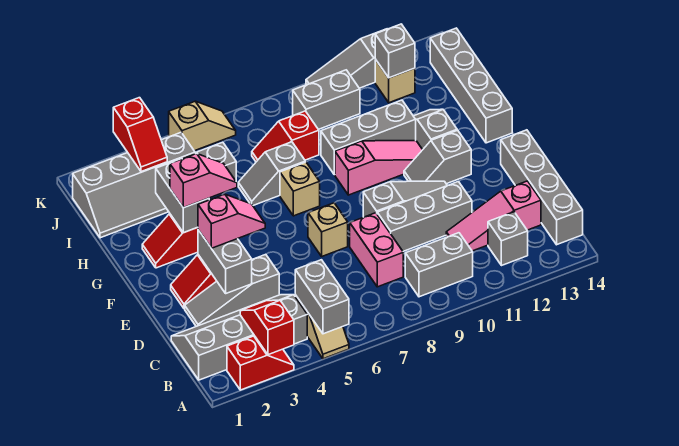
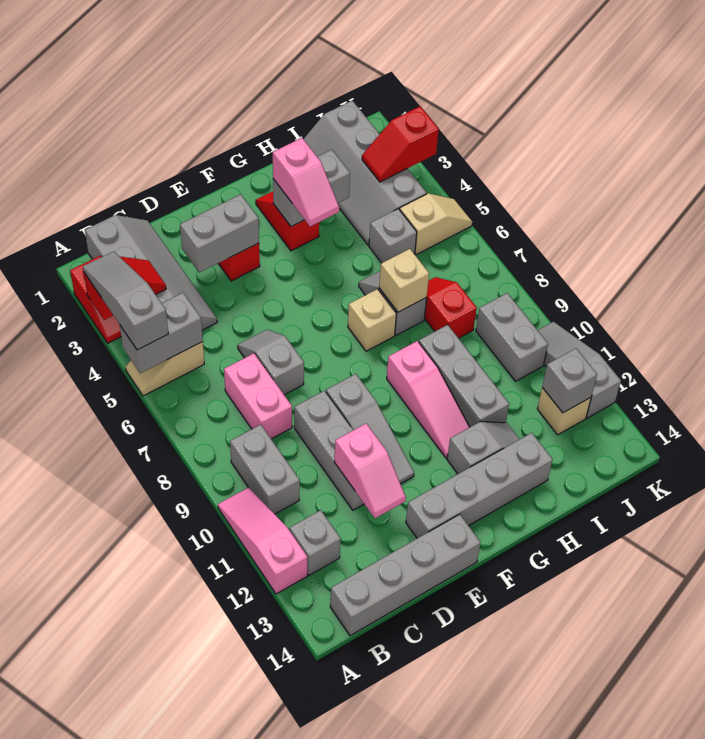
pink 1x2 brick [350,213,403,287] -> pink 1x2 brick turned to [224,353,292,439]
pink 1x3 slope [446,181,541,251] -> pink 1x3 slope moved to [218,487,307,594]
grey 1x3 slope [185,254,279,326] -> grey 1x3 slope moved to [83,251,168,350]
pink 1x2 slope [198,194,265,248] -> pink 1x2 slope moved to [334,424,406,518]
tan 1x1 brick [308,203,348,256] -> tan 1x1 brick moved to [379,249,429,312]
grey 1x2 slope [404,130,471,184] -> grey 1x2 slope moved to [238,330,304,395]
grey 1x4 brick [430,28,512,143] -> grey 1x4 brick moved to [406,433,553,538]
tan 1x2 slope [169,101,236,151] -> tan 1x2 slope turned to [400,193,472,255]

